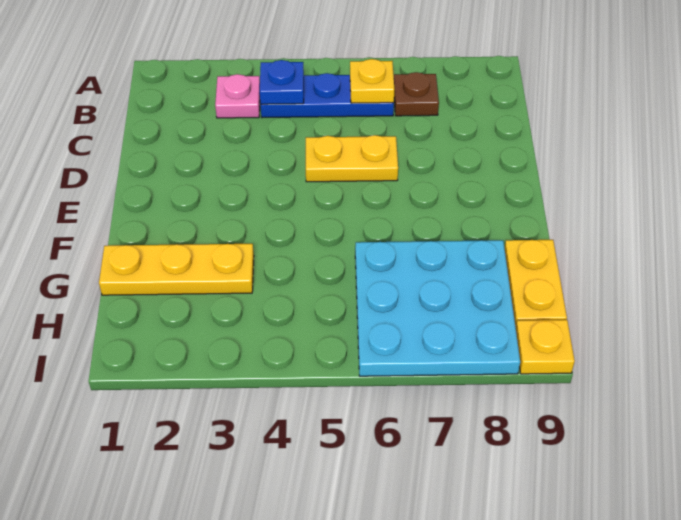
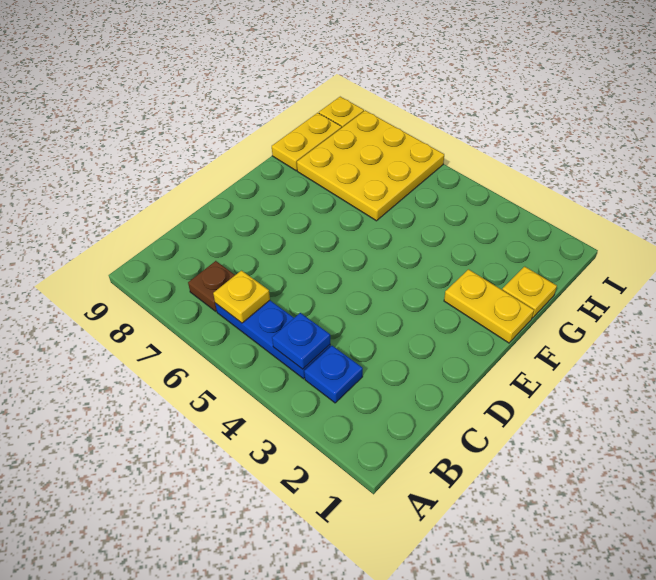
pink 1x1 plate [215,74,260,118] -> blue 1x1 plate [304,346,363,403]
yellow 1x2 plate [306,135,398,182] -> yellow 1x2 plate moved to [444,269,534,343]
yellow 1x3 plate [99,244,254,295] -> yellow 1x1 plate [502,266,557,318]
cyan 3x3 plate [355,240,520,376] -> yellow 3x3 plate [297,110,444,221]

